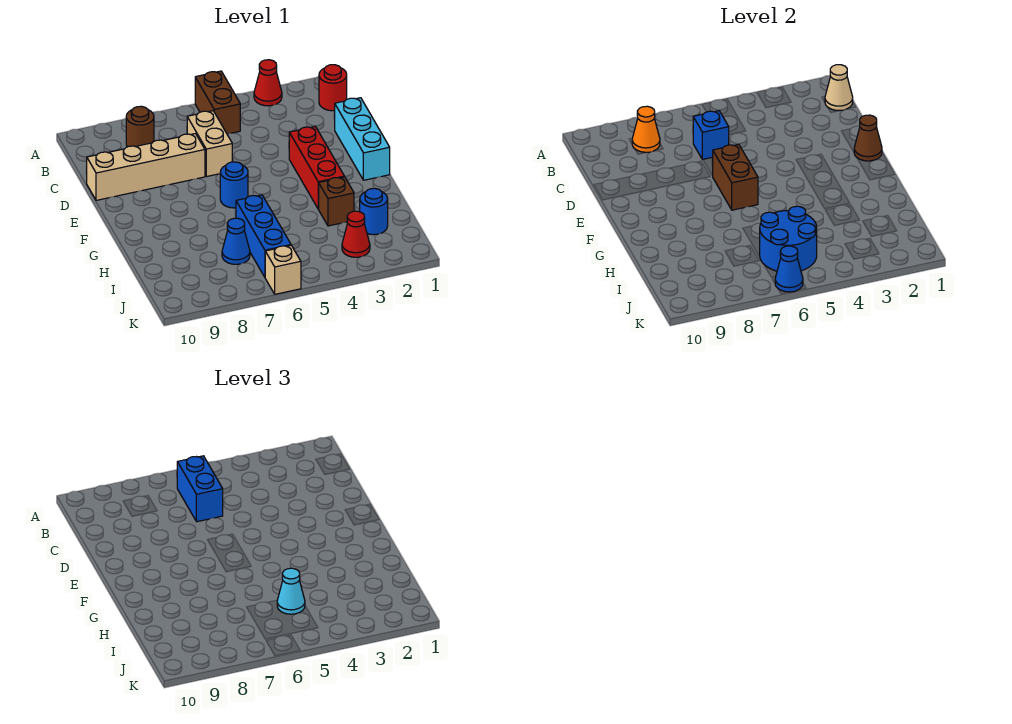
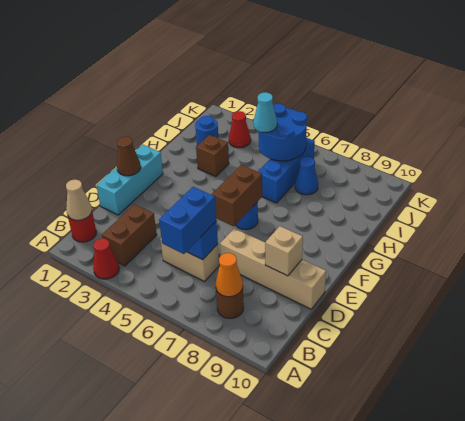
brown 1x2 brick [195,71,240,134] -> brown 1x2 brick moved to [102,204,157,266]
tan 1x2 brick [187,111,232,177] -> tan 1x2 brick turned to [160,238,219,281]
red 1x3 brick [289,127,344,209] -> none
tan 1x1 brick [265,245,301,294] -> tan 1x1 brick moved to [265,226,303,276]
blue 1x1 cone [775,246,803,292] -> none

